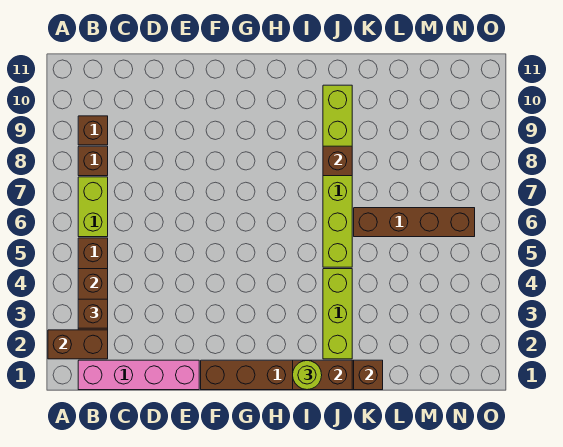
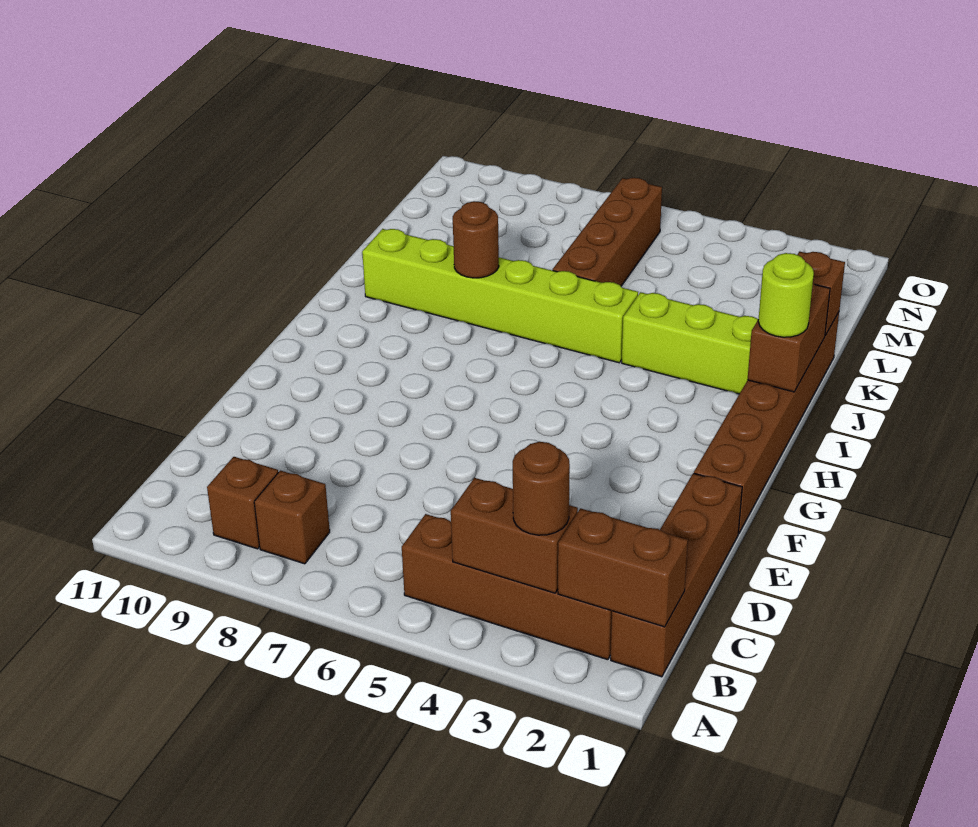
brown 1x2 brick [48,330,108,359] -> brown 1x2 brick turned to [558,508,688,627]
pink 1x4 brick [78,360,199,390] -> brown 1x4 brick [611,473,742,677]
brown 1x1 brick [78,299,108,328] -> brown 1x1 round brick [513,442,570,535]
lime 1x2 brick [78,177,108,237] -> none
brown 1x1 brick [323,146,352,176] -> brown 1x1 round brick [453,201,499,278]

